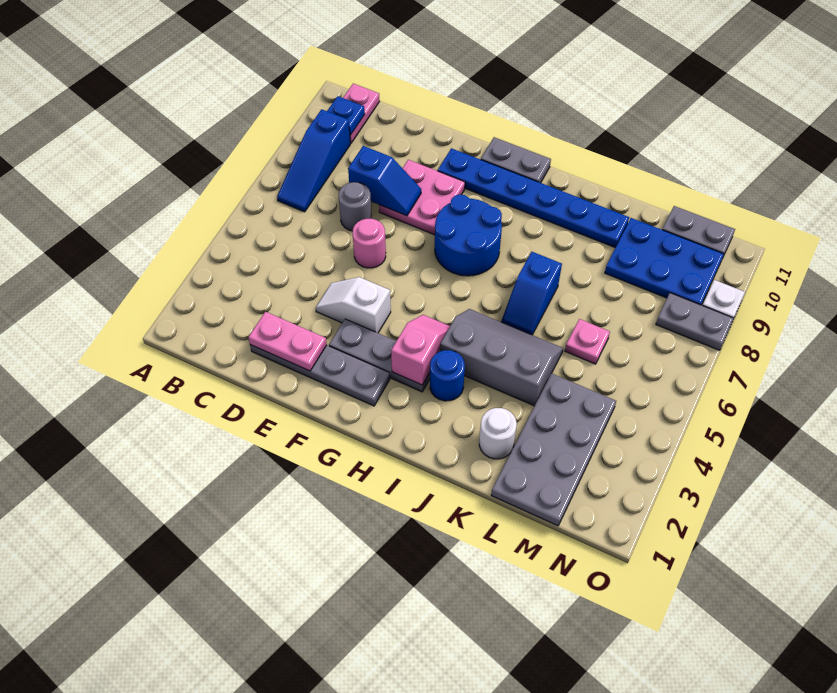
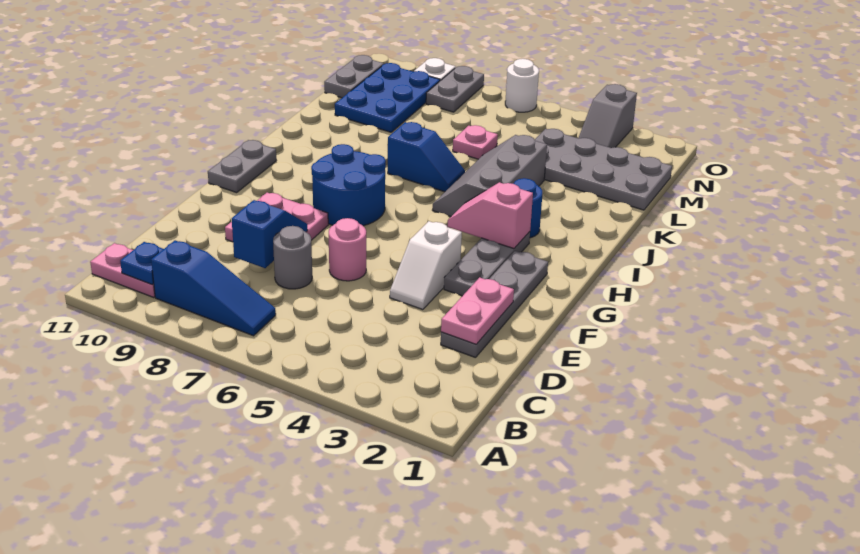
blue 1x6 plate [438,148,629,248] -> none
white 1x1 round brick [479,408,517,459] -> white 1x1 round brick moved to [505,59,539,112]
none -> grey 1x2 slope [579,84,637,148]

